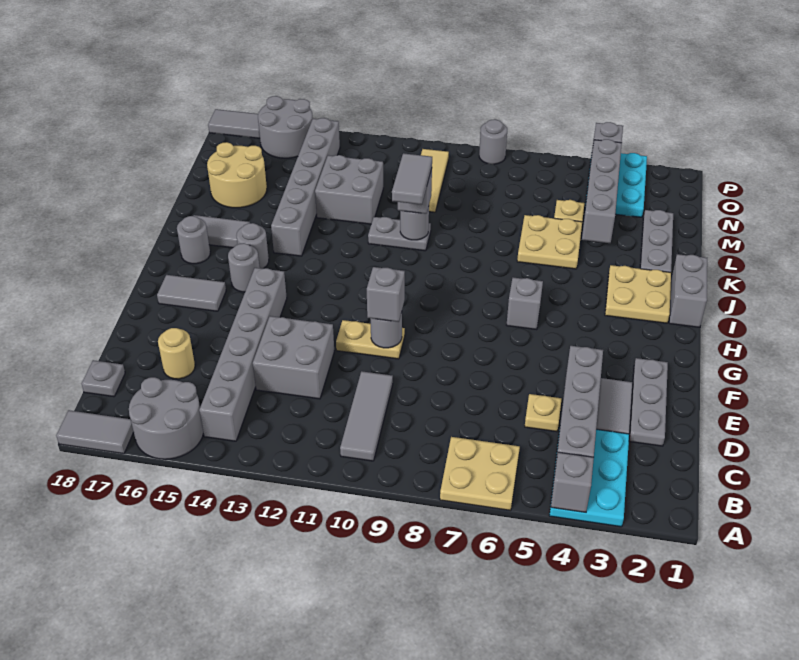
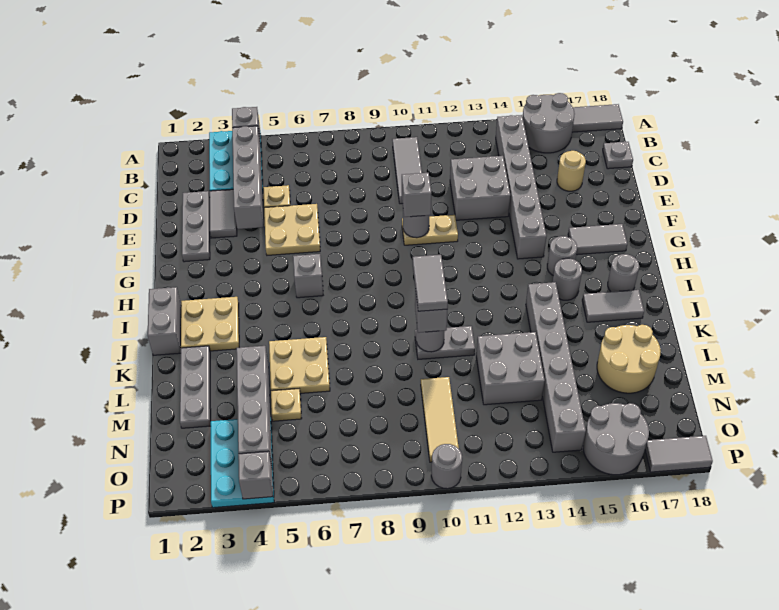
tan 2x2 plate [440,437,520,510] -> tan 2x2 plate moved to [264,204,320,255]
grey 1x1 round brick [479,119,507,164] -> grey 1x1 round brick moved to [431,444,462,489]

